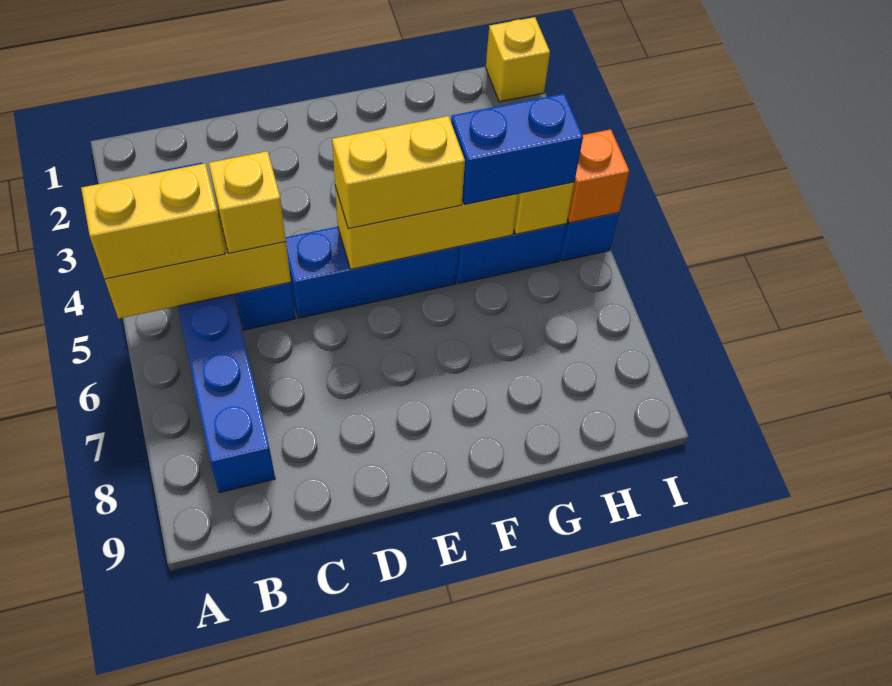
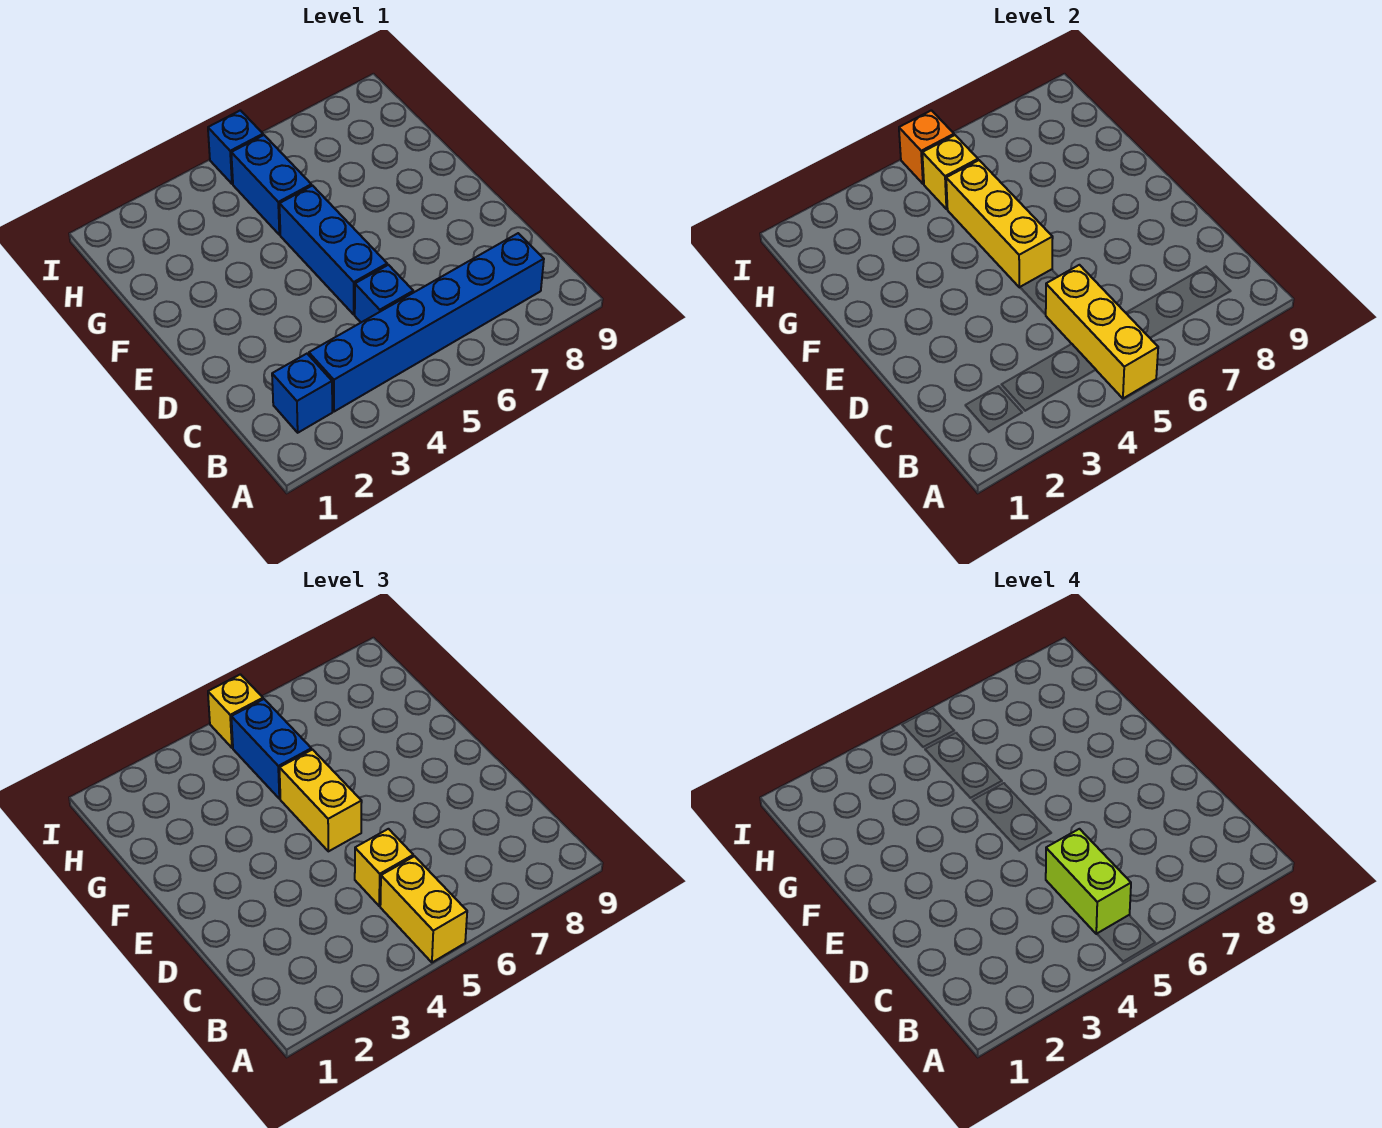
none -> blue 1x1 brick [272,354,332,433]
none -> lime 1x2 brick [1046,829,1131,934]
yellow 1x1 brick [486,17,550,102] -> yellow 1x1 brick moved to [208,674,263,748]

